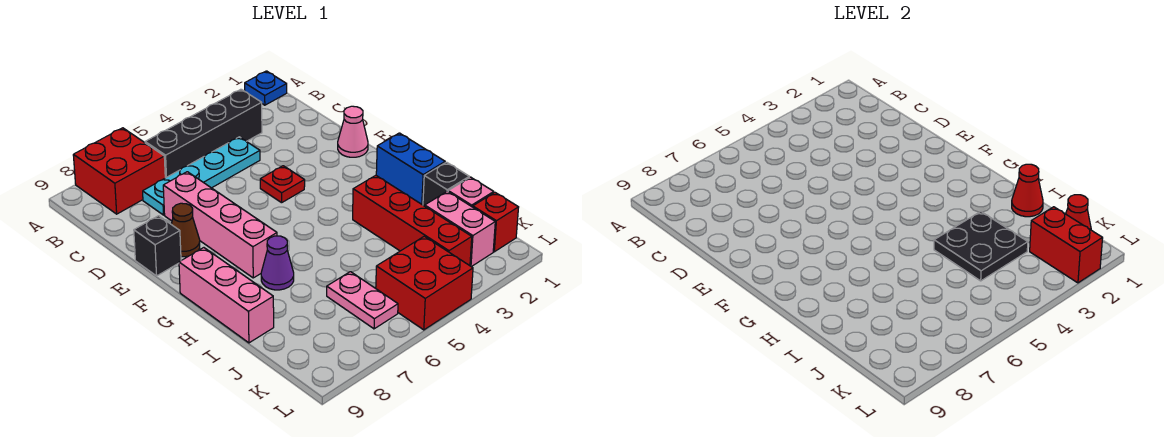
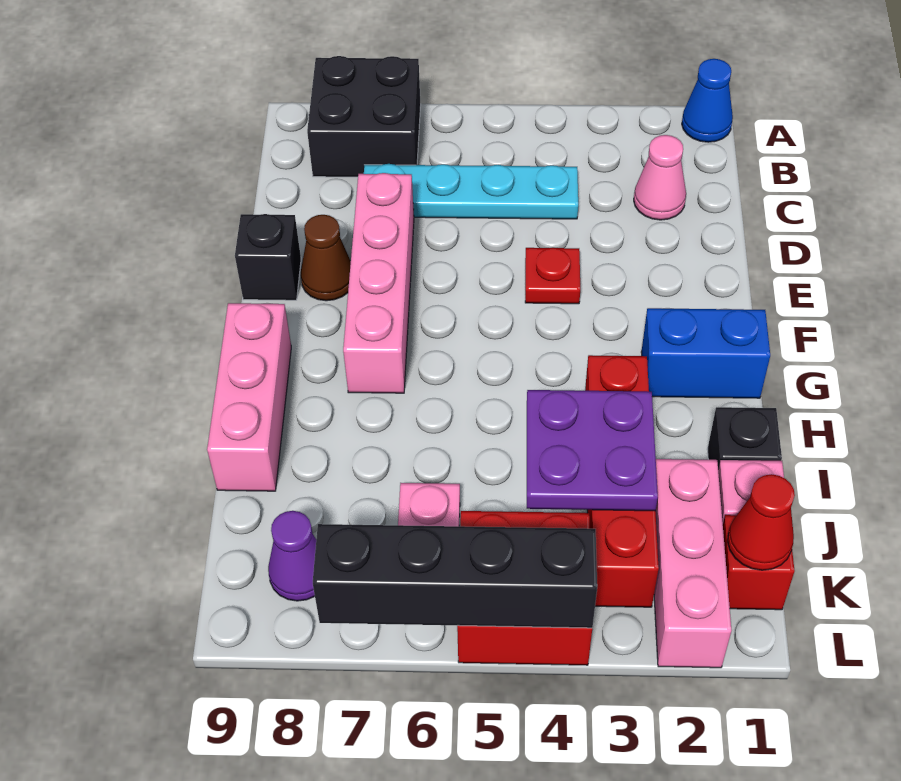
blue 1x1 plate [245,71,287,105] -> blue 1x1 cone [682,59,733,142]
red 2x2 brick [73,128,165,214] -> black 2x2 brick [307,56,421,177]
black 1x4 brick [145,89,262,178] -> black 1x4 brick moved to [313,524,597,628]
pink 1x1 cone [338,106,368,157] -> pink 1x1 cone moved to [634,135,686,220]
blue 1x2 brick [376,133,445,205] -> blue 1x2 brick turned to [642,308,770,398]
purple 1x1 cone [261,236,294,290] -> purple 1x1 cone moved to [268,511,316,601]
red 1x1 cone [1012,164,1043,217] -> none
black 2x2 plate [934,212,1028,281] -> purple 2x2 plate [527,390,658,511]
pink 1x2 brick [425,191,495,267] -> pink 1x3 brick [654,459,732,668]
red 1x2 brick [1030,207,1103,283] -> none

